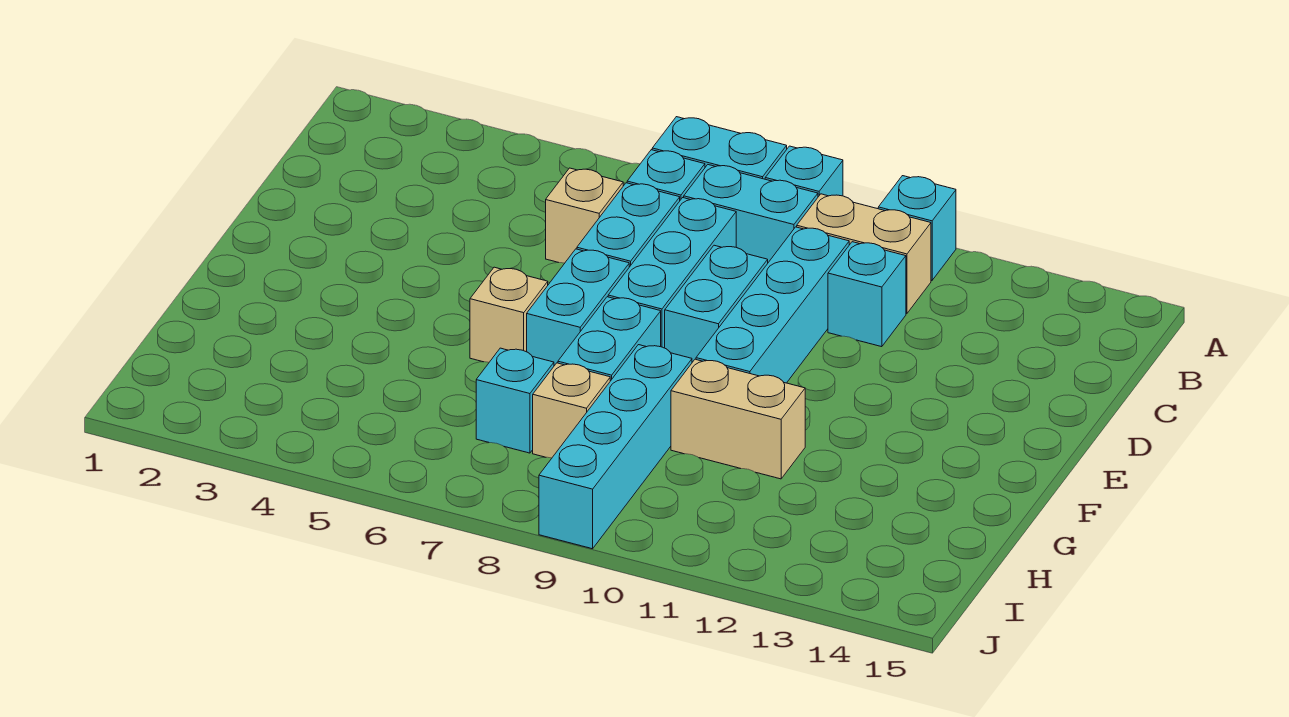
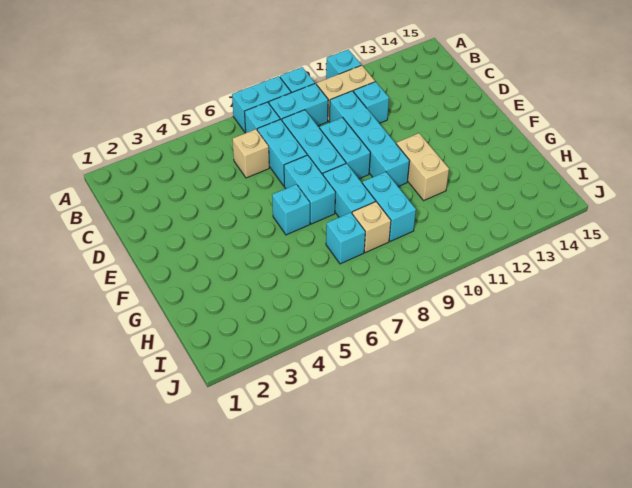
tan 1x1 brick [470,267,548,362] -> cyan 1x1 brick [272,184,310,235]
cyan 1x4 brick [539,345,692,549] -> cyan 1x2 brick [362,172,416,241]
tan 1x2 brick [671,359,805,479] -> tan 1x2 brick turned to [396,133,449,200]

